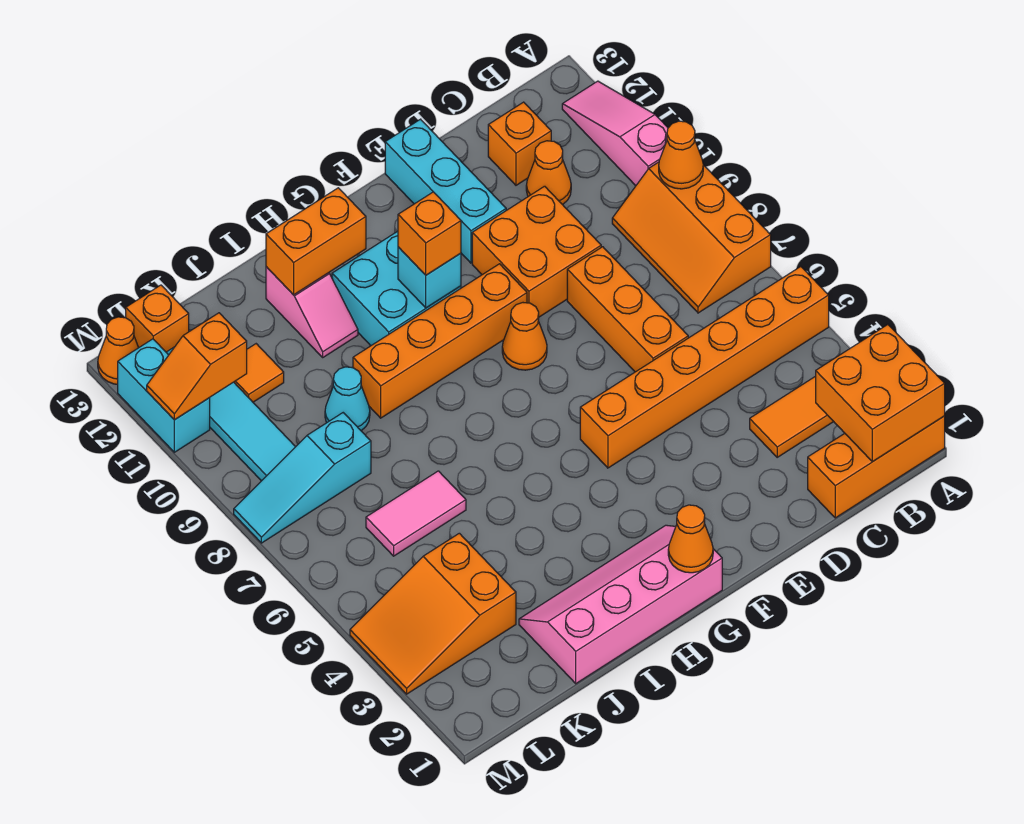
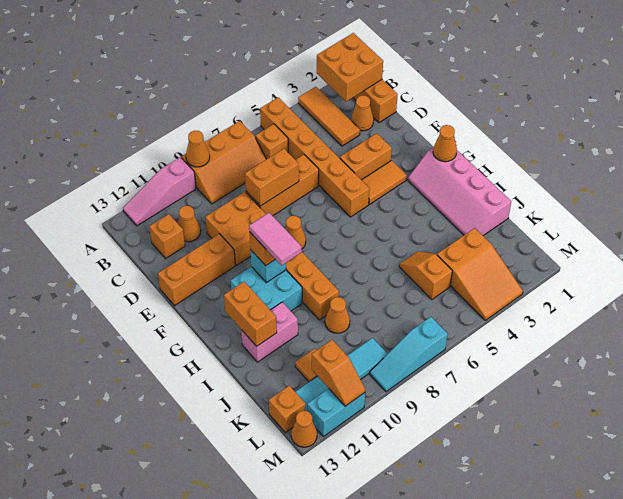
none -> orange 1x1 brick [255,124,288,159]
none -> orange 1x1 cone [351,95,374,131]
none -> orange 1x2 brick [245,149,299,206]
none -> orange 1x2 brick [340,133,392,180]
cyan 1x3 brick [385,119,506,263] -> orange 1x3 brick [158,234,235,306]
none -> orange 1x2 tile [362,160,407,204]
pink 1x2 slope [266,267,358,357] -> pink 1x2 brick [241,302,298,362]
none -> orange 1x2 slope [399,251,452,299]
pink 1x2 tile [366,471,466,556] -> pink 1x2 tile moved to [249,213,302,266]
cyan 1x1 cone [325,367,370,431] -> orange 1x1 cone [325,297,350,333]
cyan 1x3 slope [234,413,371,543] -> cyan 1x3 slope turned to [370,317,448,392]

